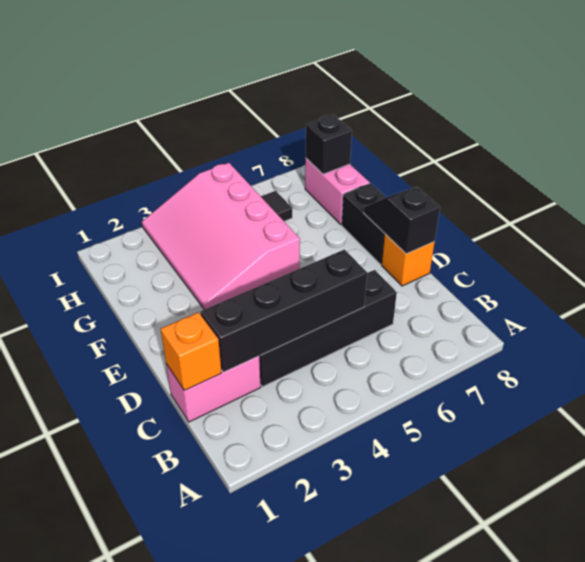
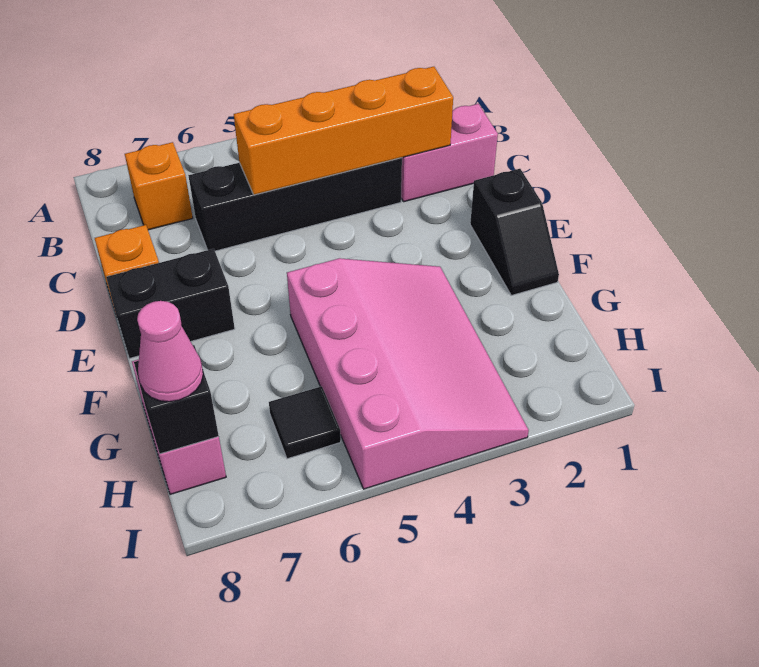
orange 1x1 brick [161,312,221,390] -> orange 1x1 brick moved to [125,142,193,230]
black 1x4 brick [201,250,367,372] -> orange 1x4 brick [234,67,453,195]
black 1x2 slope [364,187,440,254] -> black 1x2 slope moved to [470,169,559,295]
black 1x2 brick [342,183,386,264] -> black 1x2 brick turned to [106,249,235,359]
none -> pink 1x1 cone [137,301,203,402]

